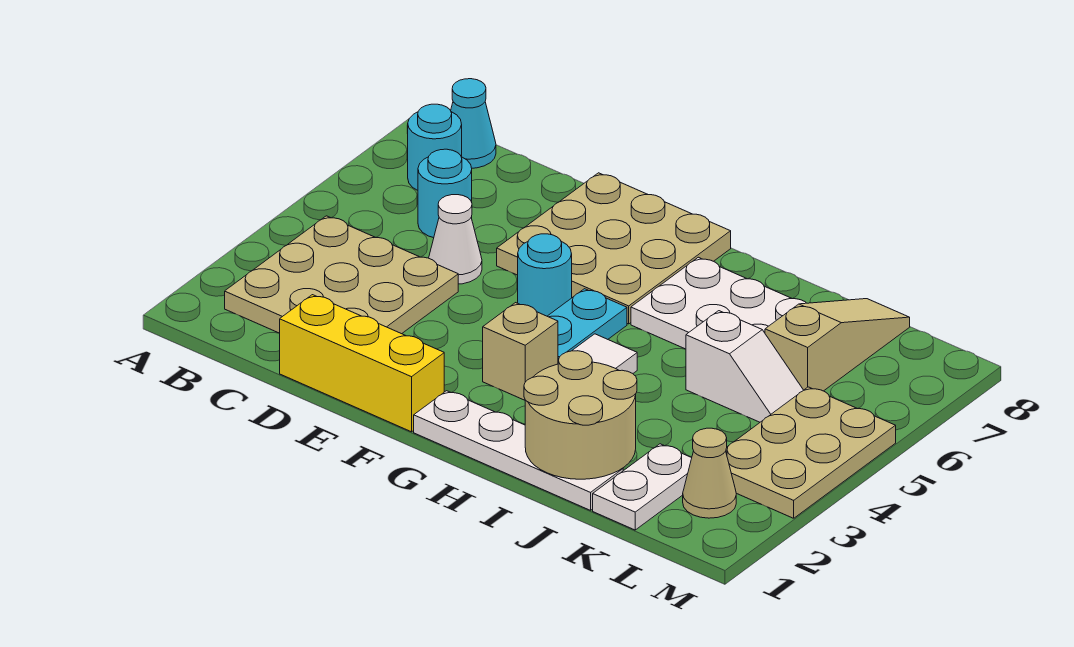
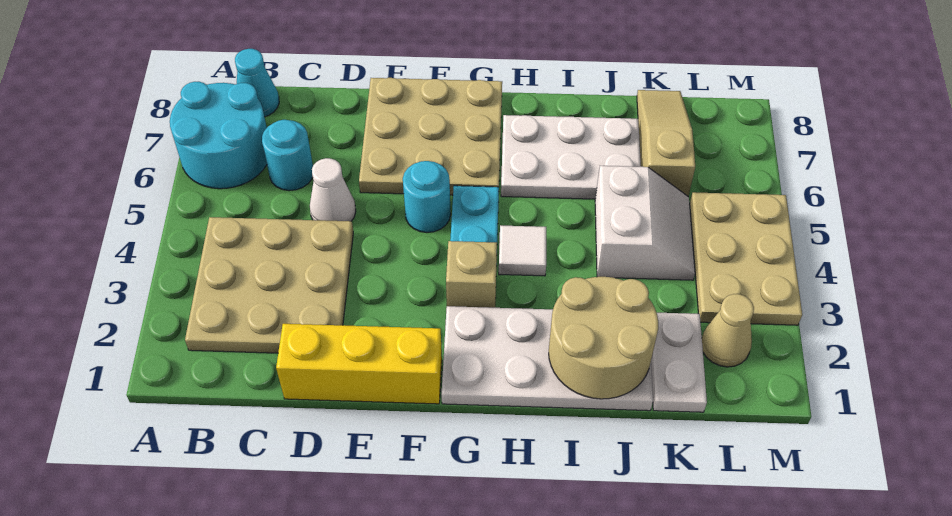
cyan 1x1 round brick [408,104,462,190] -> cyan 2x2 round brick [170,82,267,189]
white 1x4 plate [414,391,623,510] -> white 2x4 plate [442,306,653,411]
white 1x2 slope [686,311,803,422] -> white 2x2 slope [595,166,695,280]

